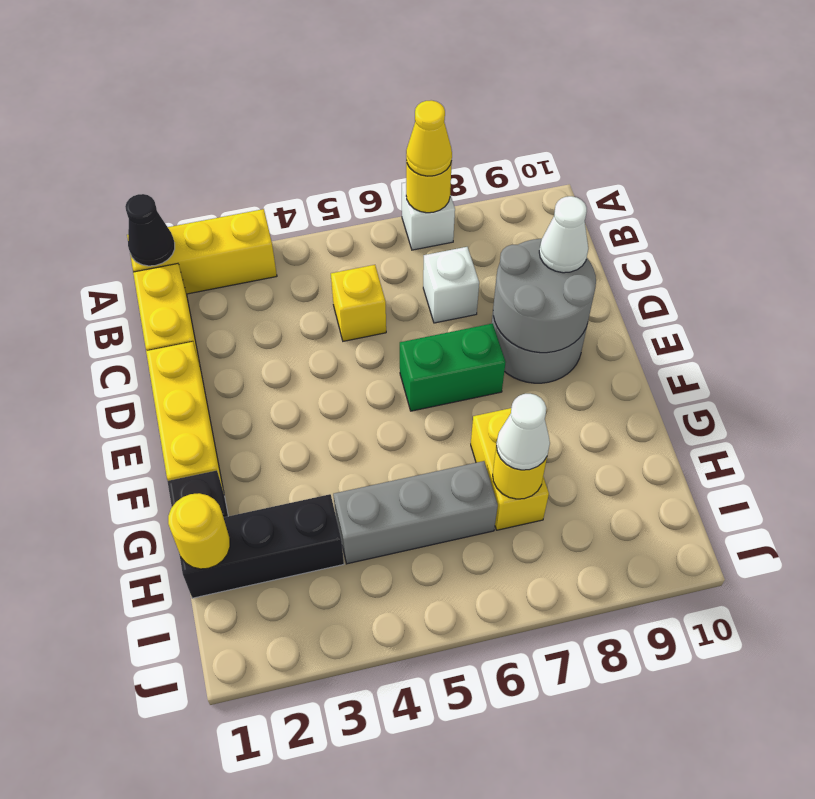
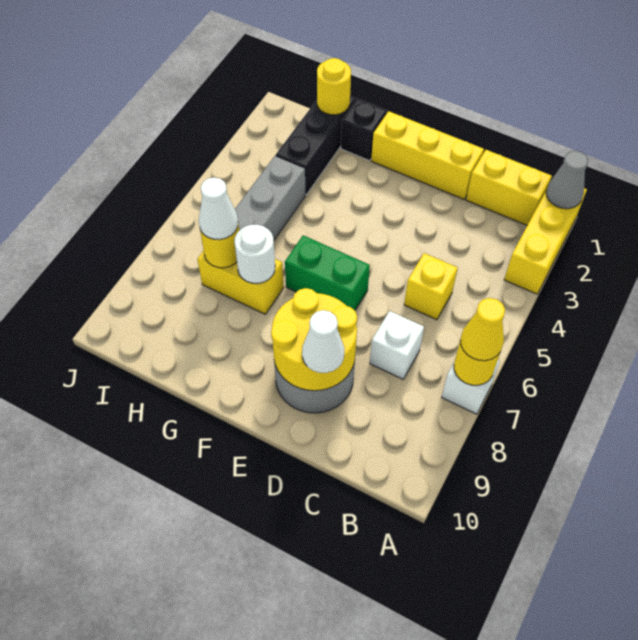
black 1x1 cone [125,194,175,266] -> grey 1x1 cone [546,151,588,209]
grey 2x2 round brick [493,239,596,353] -> yellow 2x2 round brick [271,288,357,391]
green 1x2 brick [400,323,506,411] -> green 1x2 brick turned to [285,235,370,310]
none -> white 1x1 round brick [234,225,275,283]

